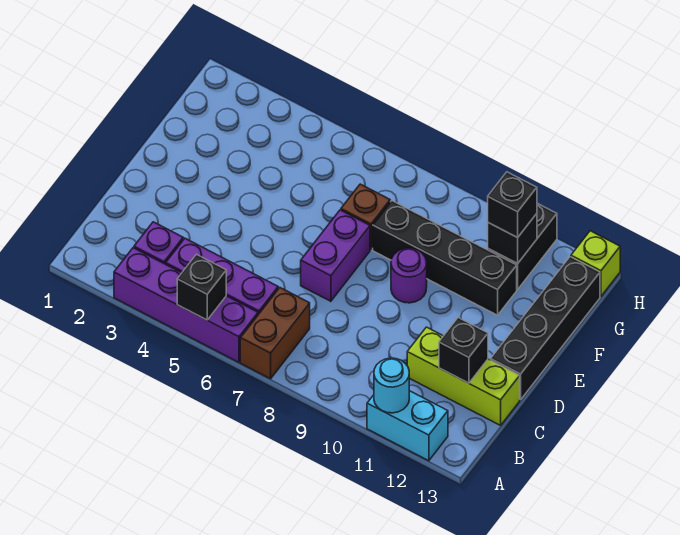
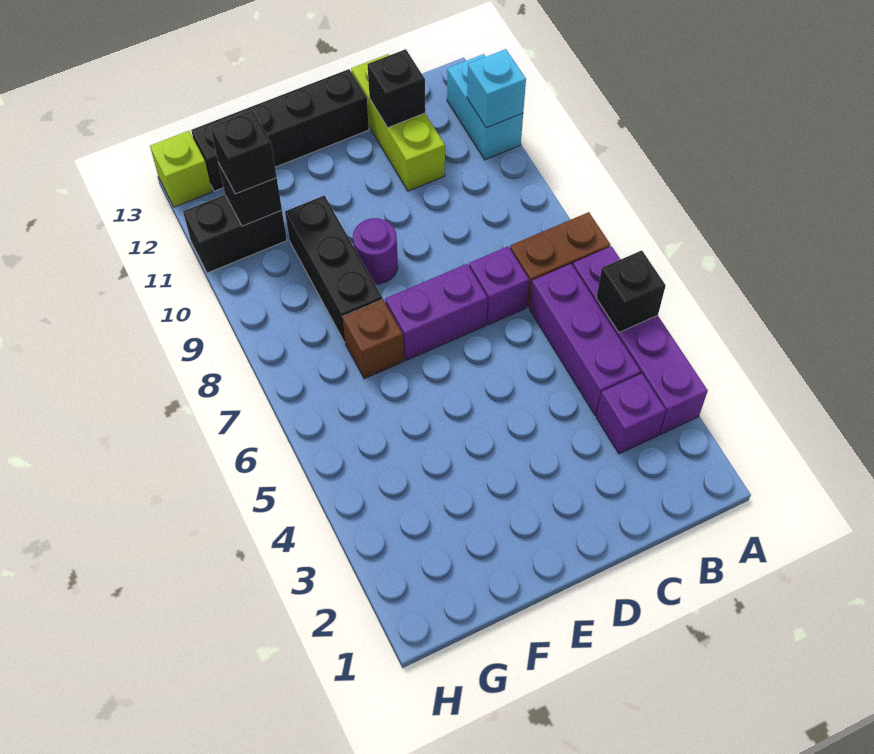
cyan 1x1 round brick [374,358,409,413] -> cyan 1x1 brick [467,49,526,128]
none -> purple 1x1 brick [469,247,529,325]
black 1x4 brick [373,201,517,315] -> black 1x3 brick [285,196,382,342]

